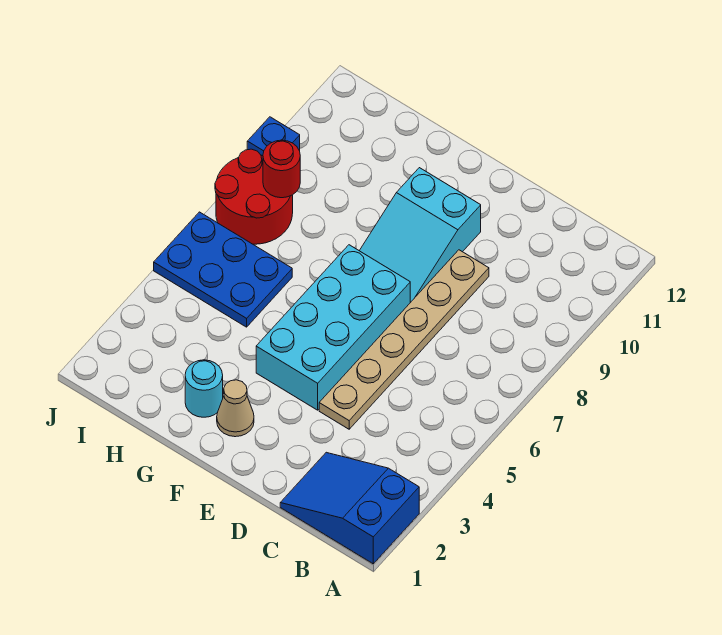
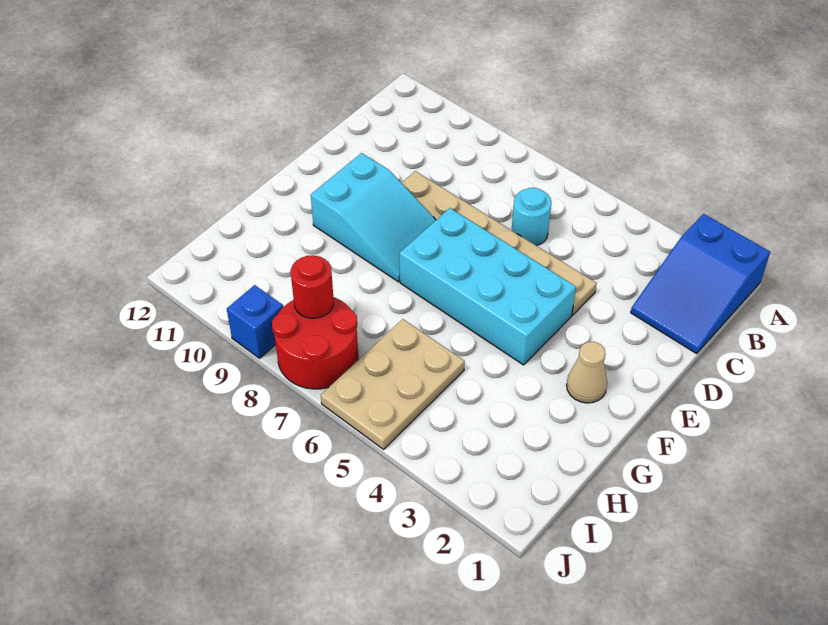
cyan 1x1 round brick [185,360,223,417] -> cyan 1x1 round brick moved to [512,188,551,246]
blue 2x3 plate [154,212,292,327] -> tan 2x3 plate [321,319,465,449]

